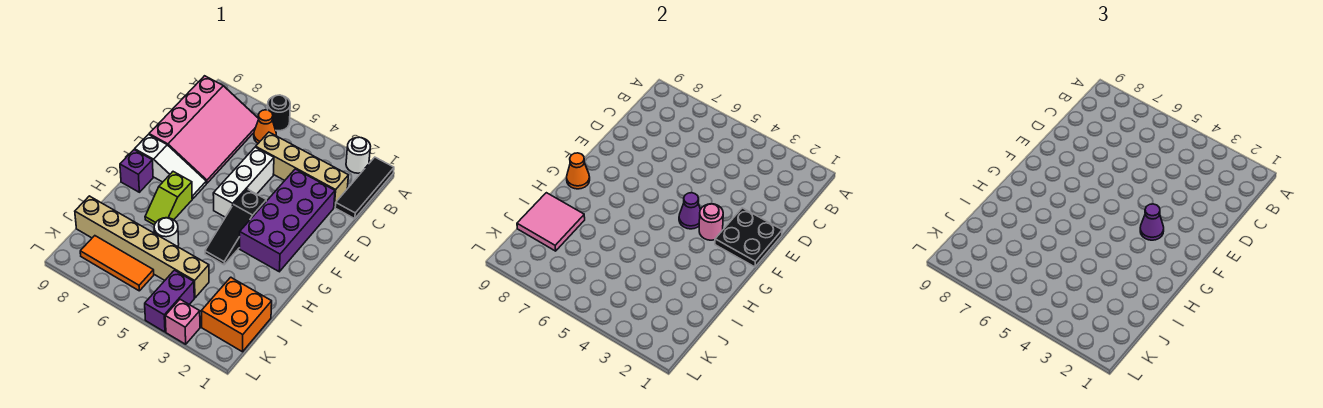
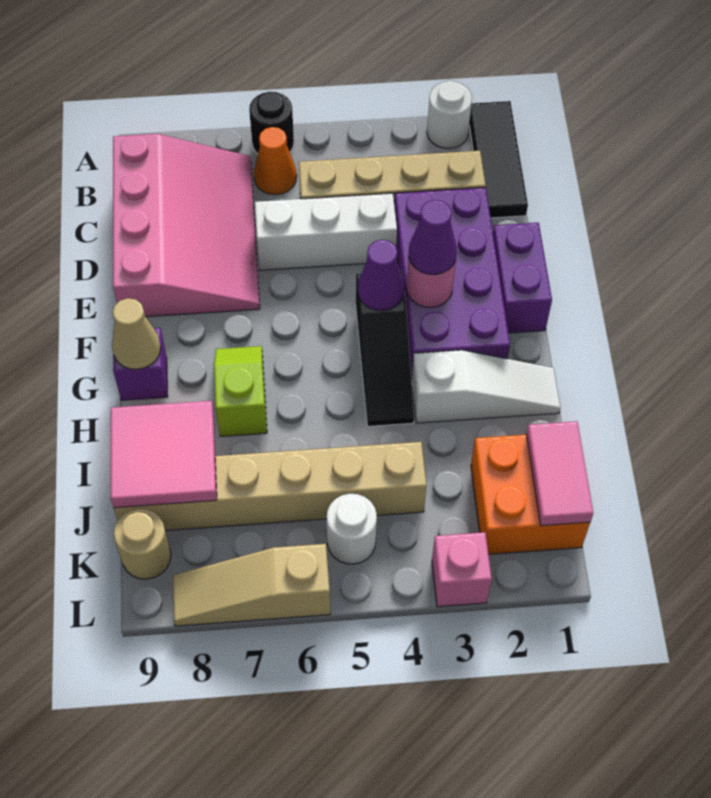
white 1x3 brick [213,147,274,217] -> white 1x3 brick turned to [255,193,397,270]
black 2x2 plate [715,208,782,267] -> none
white 1x3 slope [135,135,206,199] -> white 1x3 slope moved to [412,350,561,423]
lime 1x2 slope [145,172,192,225] -> lime 1x2 slope turned to [214,346,267,437]
orange 1x1 cone [567,153,590,189] -> tan 1x1 cone [112,298,161,369]
white 1x1 round brick [154,218,179,247] -> white 1x1 round brick moved to [327,494,377,564]
none -> pink 1x2 tile [526,421,593,526]
purple 1x2 brick [145,270,194,332] -> purple 1x2 brick moved to [493,223,552,333]
orange 1x3 tile [80,236,154,291] -> none
none -> tan 1x1 round brick [114,508,171,579]
none -> tan 1x3 slope [173,544,330,626]

